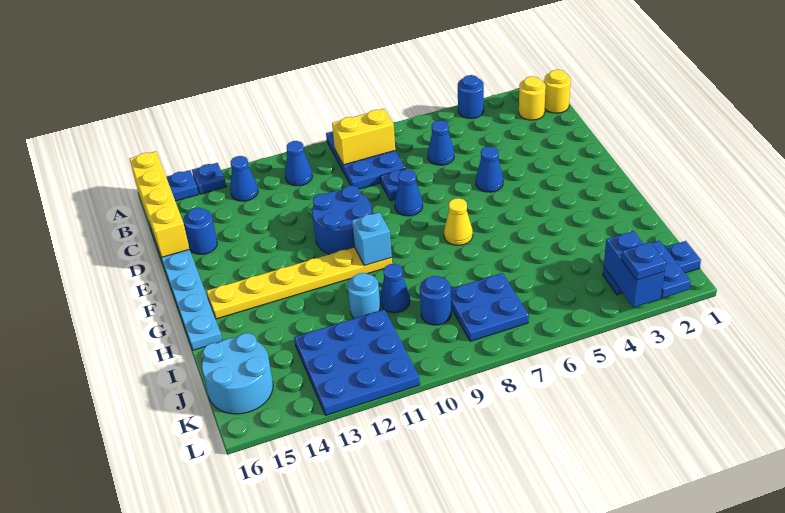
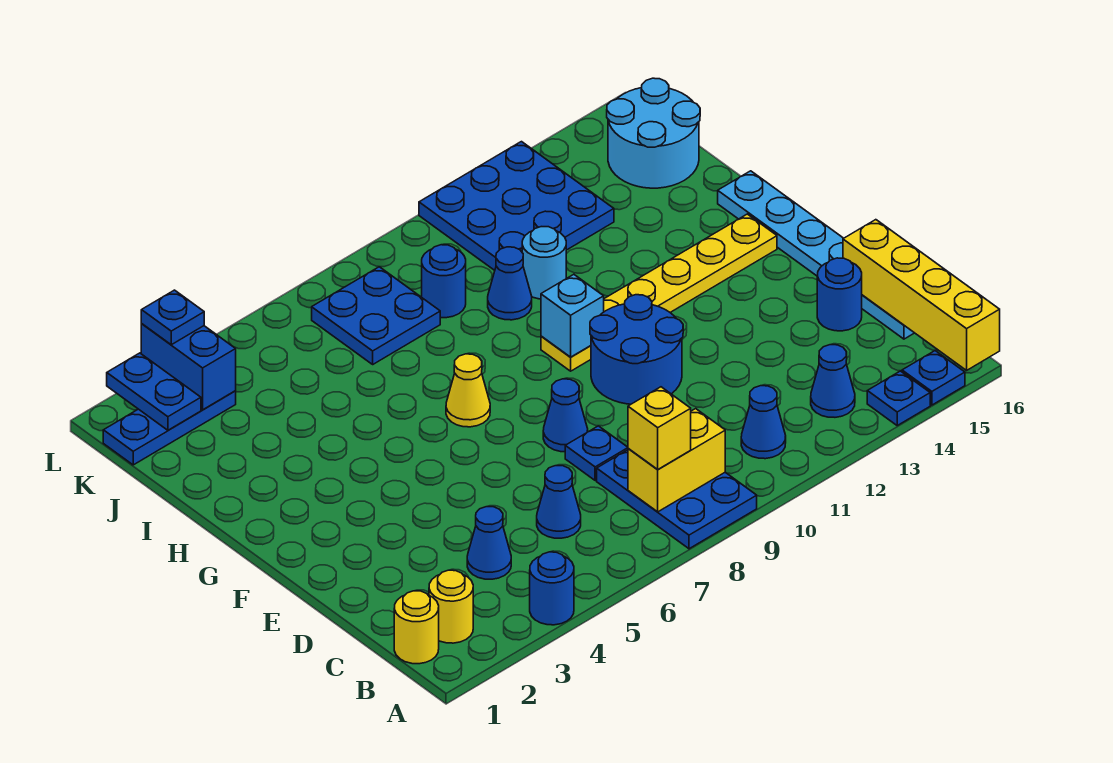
none -> yellow 1x1 brick [628,387,691,470]
blue 1x1 cone [476,146,503,192] -> blue 1x1 cone moved to [467,507,511,579]

